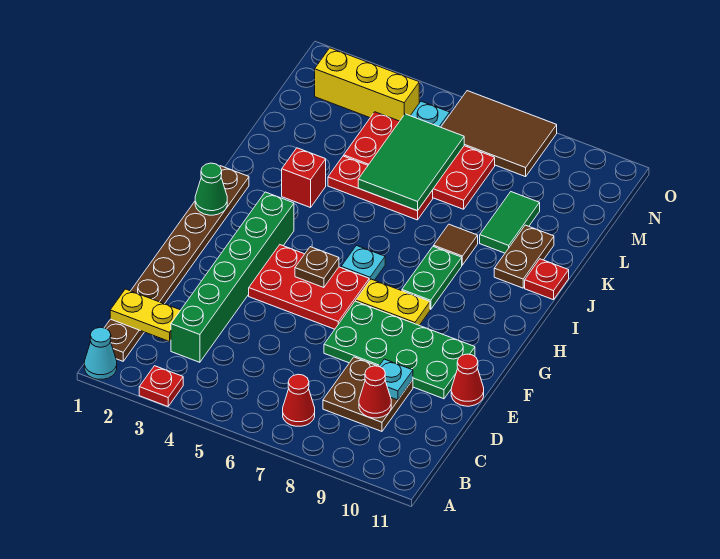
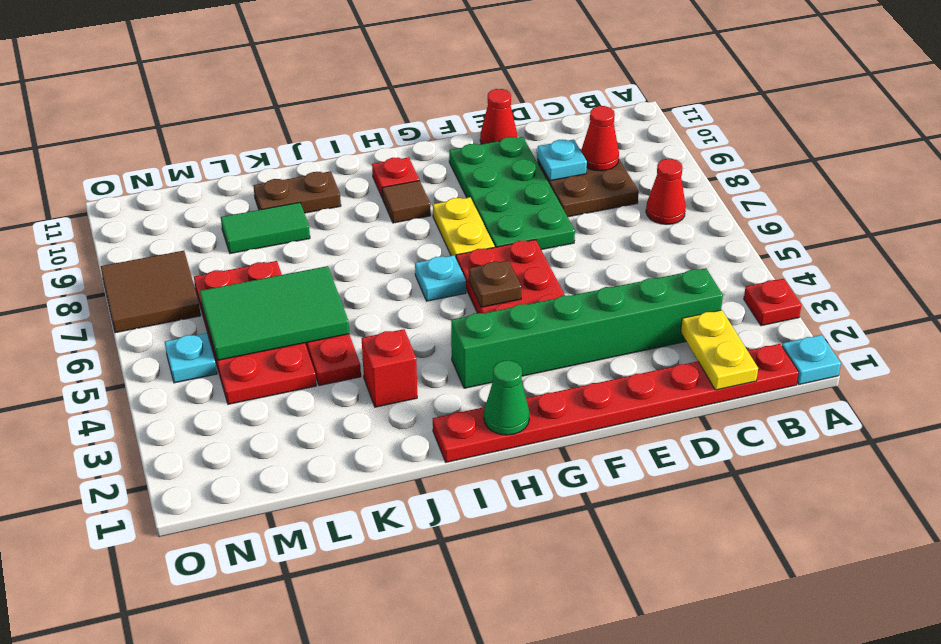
cyan 1x1 cone [84,327,117,379] -> cyan 1x1 plate [782,335,841,385]
brown 1x8 plate [104,166,249,361] -> red 1x8 plate [433,344,799,462]
green 1x2 plate [402,246,462,309] -> none
brown 1x1 tile [434,224,478,265] -> brown 1x1 tile moved to [382,181,431,223]
red 1x1 plate [525,259,569,300] -> red 1x1 plate moved to [372,157,419,198]
yellow 1x3 brick [315,48,419,121] -> none
brown 2x3 tile [441,91,557,177] -> brown 2x2 tile [101,251,201,333]

